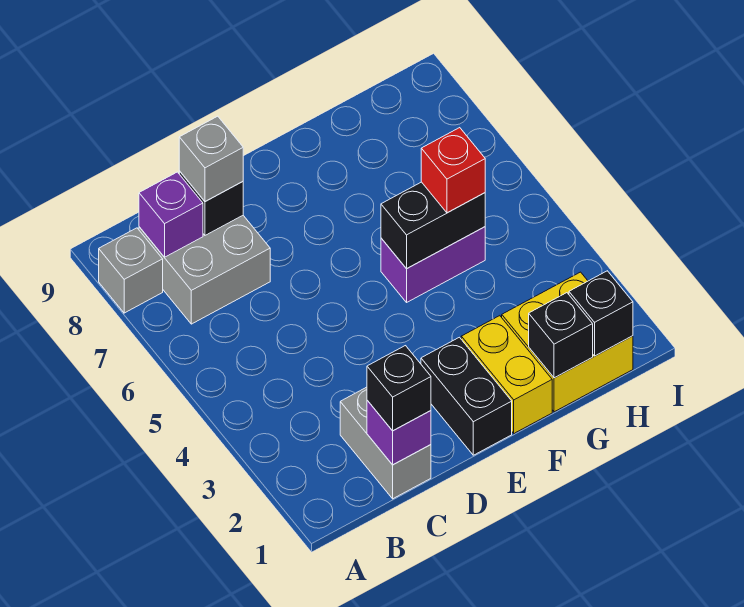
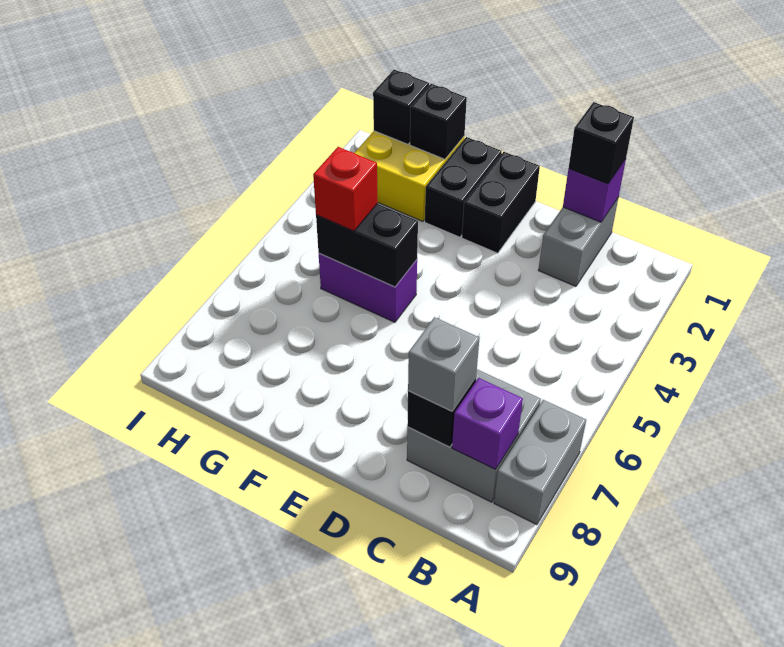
grey 1x1 brick [99,228,163,313] -> grey 1x2 brick [494,400,586,525]
yellow 1x2 brick [461,316,552,433] -> black 1x2 brick [425,137,502,237]

